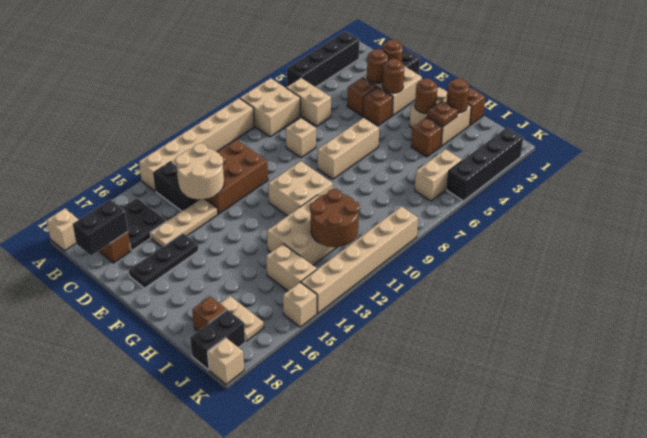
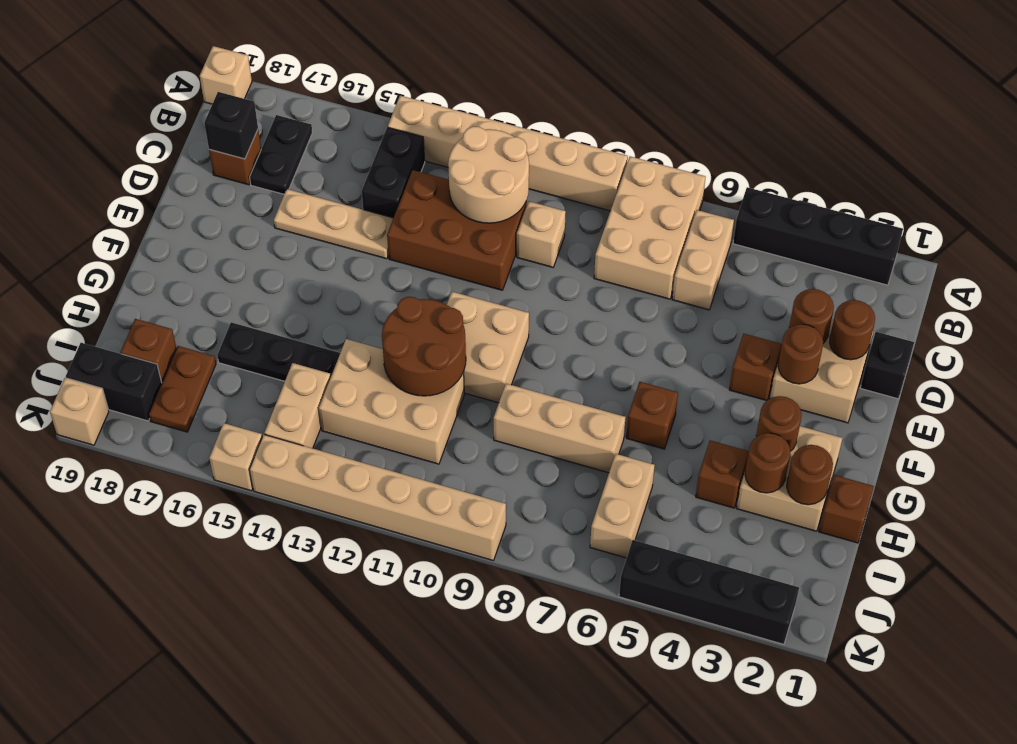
tan 2x2 brick [240,78,301,137] -> tan 2x3 brick [594,156,705,299]
black 2x2 plate [122,198,167,250] -> black 1x2 plate [250,115,312,194]
tan 2x2 round brick [175,143,224,199] -> tan 2x2 round brick moved to [448,126,529,223]
black 1x2 brick [73,200,128,256] -> black 1x1 brick [204,92,258,159]
brown 1x1 brick [347,78,377,116] -> brown 1x1 brick moved to [626,382,678,449]
tan 1x1 brick [286,118,316,158] -> tan 1x1 brick moved to [517,201,566,267]
black 1x3 plate [129,233,199,288] -> black 1x3 plate moved to [217,322,340,381]
tan 1x3 brick [318,118,379,179] -> tan 1x3 brick moved to [494,384,626,473]
brown 1x1 plate [427,100,458,126] -> brown 1x1 round brick [745,433,791,493]
brown 2x2 round brick [310,189,359,247] -> brown 2x2 round brick moved to [382,297,466,396]
tan 1x2 plate [220,296,264,341] -> brown 1x2 plate [149,346,216,432]
tan 1x2 brick [415,149,462,201] -> tan 1x2 brick turned to [590,454,655,558]

